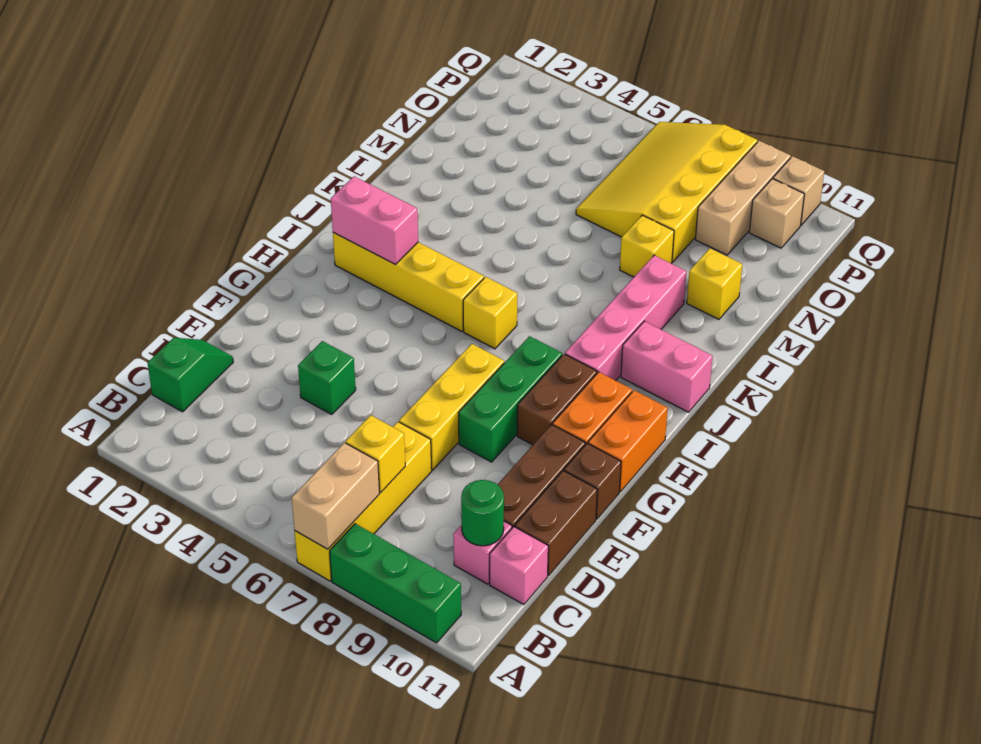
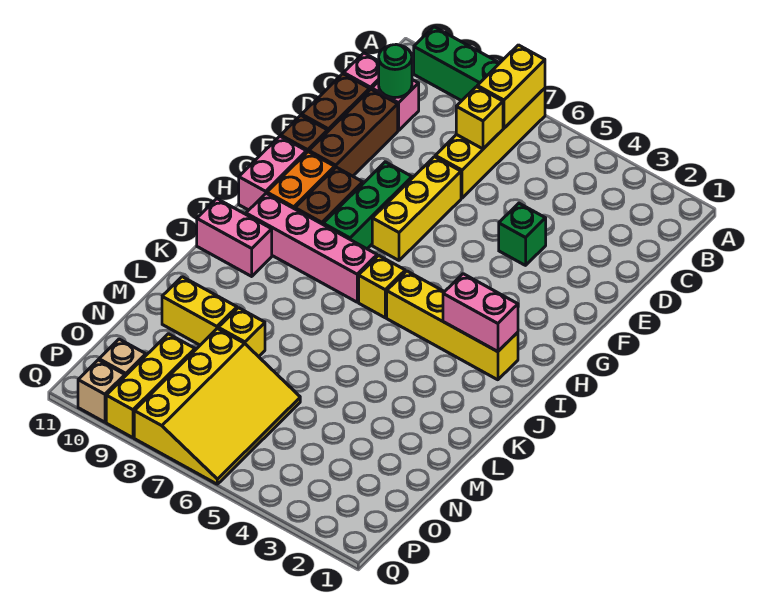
tan 1x2 brick [292,443,380,549] -> yellow 1x2 brick [477,45,545,128]
green 1x2 slope [148,338,233,412] -> none
orange 1x2 brick [588,390,668,492] -> pink 1x2 brick [239,136,307,210]
pink 1x4 brick [565,255,687,381] -> pink 1x4 brick turned to [246,193,377,302]
yellow 1x1 brick [687,248,742,319] -> yellow 1x2 brick [162,277,237,345]
tan 1x3 brick [695,141,791,255] -> yellow 1x3 brick [106,334,195,438]

